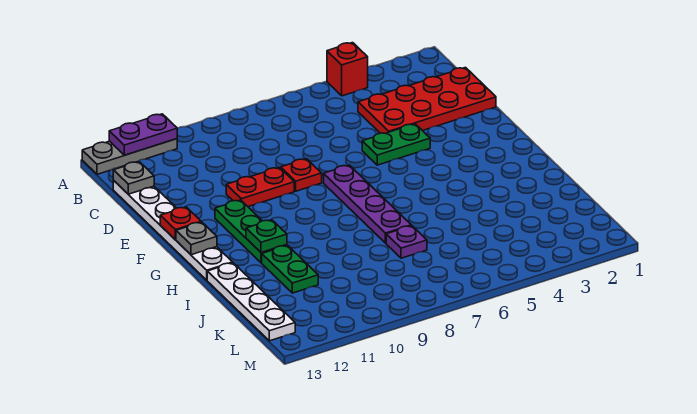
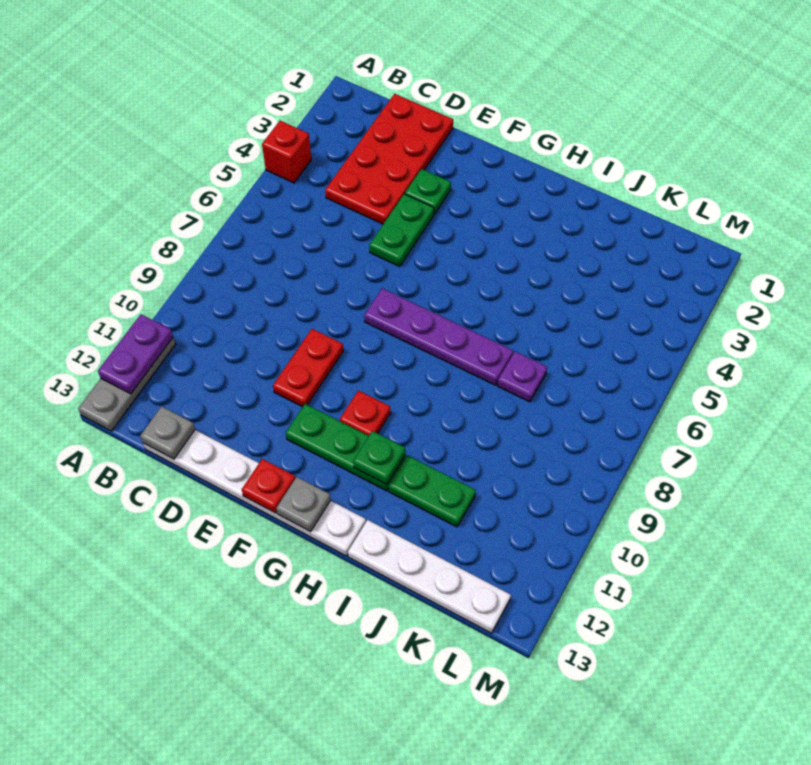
none -> green 1x1 plate [405,169,451,214]
red 1x1 plate [281,159,322,191] -> red 1x1 plate moved to [340,390,391,436]

